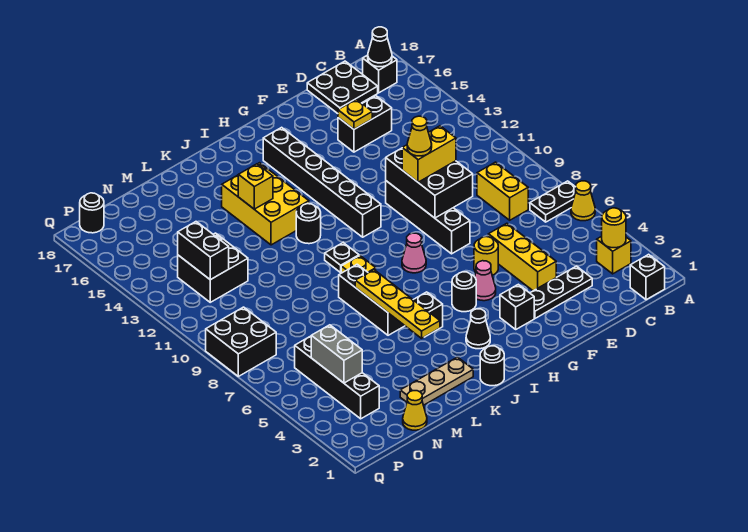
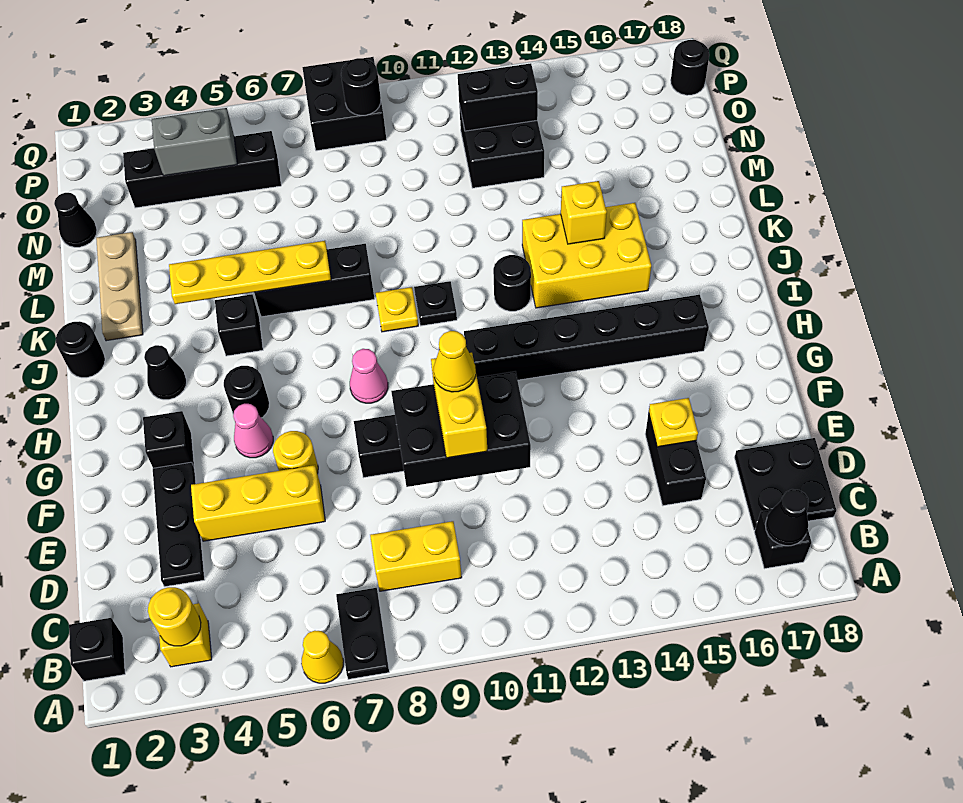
yellow 1x1 cone [403,391,427,430] -> black 1x1 cone [54,193,97,247]
none -> black 1x1 round brick [341,58,381,115]

